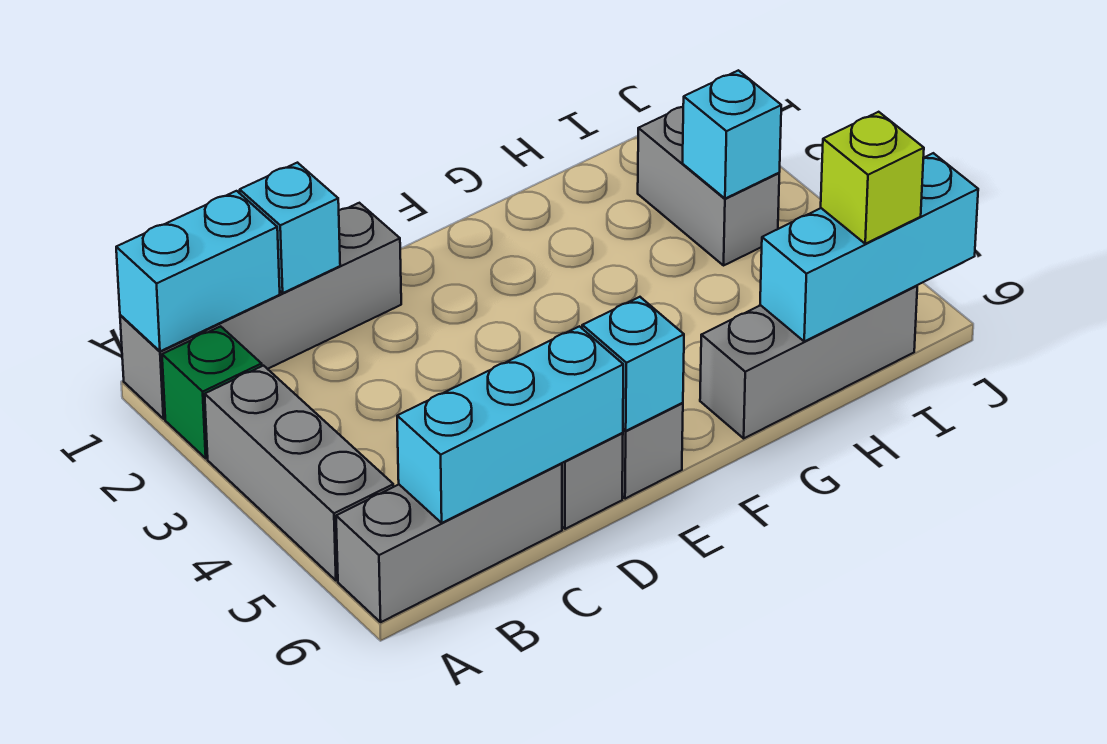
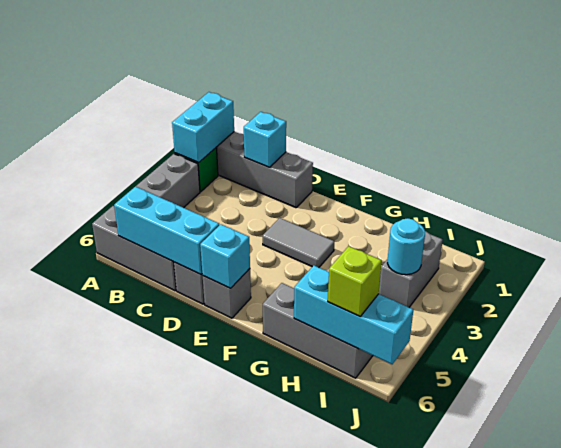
cyan 1x2 brick [116,191,280,351] -> cyan 1x2 brick turned to [172,92,234,163]
none -> grey 1x2 tile [263,218,334,267]
cyan 1x1 brick [683,70,781,199] -> cyan 1x1 round brick [388,218,425,275]

